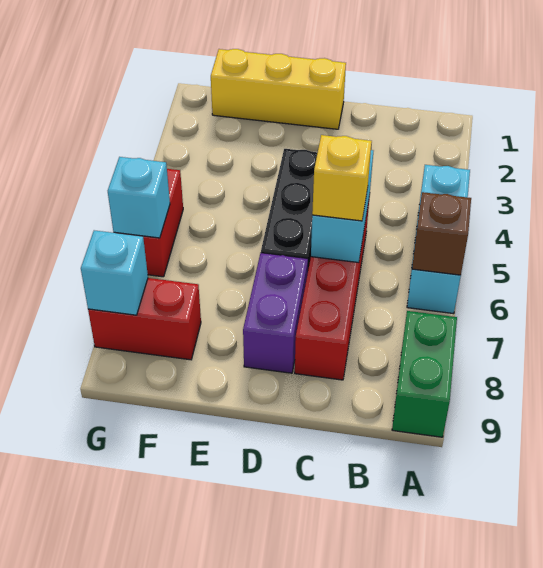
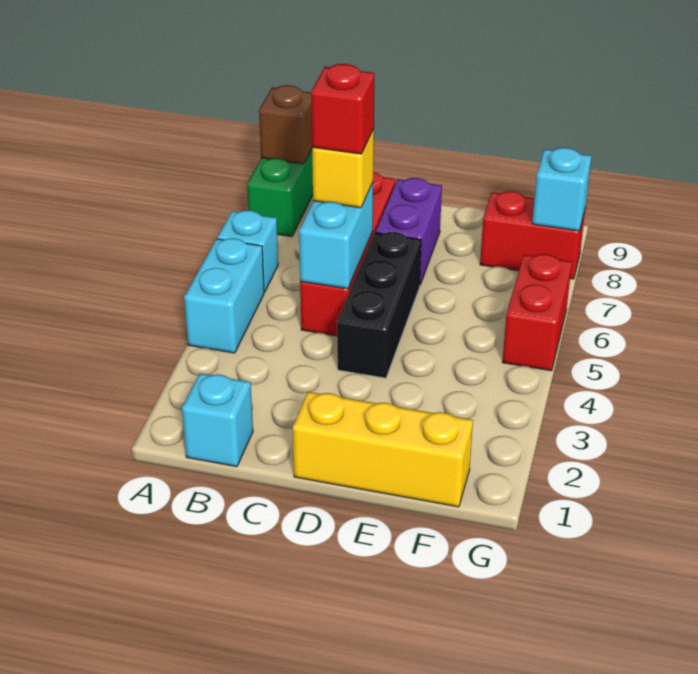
brown 1x1 brick [412,192,471,275] -> brown 1x1 brick moved to [259,85,312,164]
none -> red 1x1 brick [311,64,374,154]
cyan 1x1 brick [108,157,170,238] -> cyan 1x1 brick moved to [182,373,253,467]

